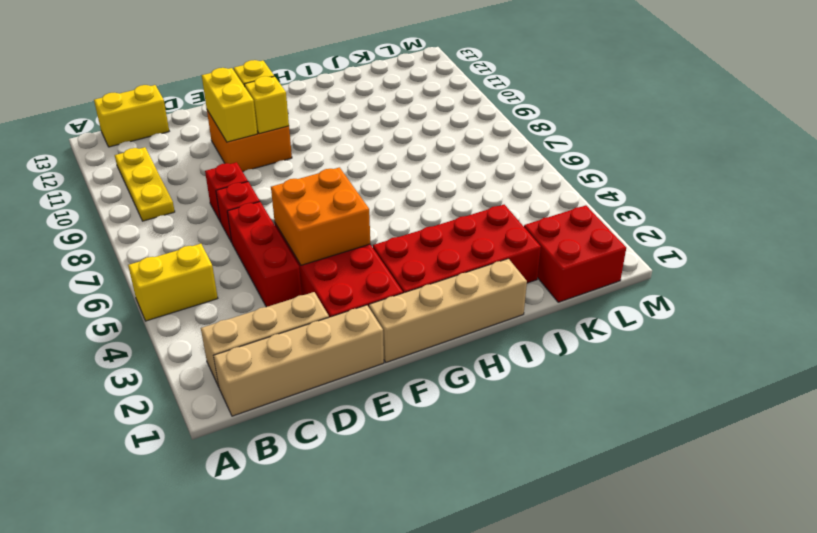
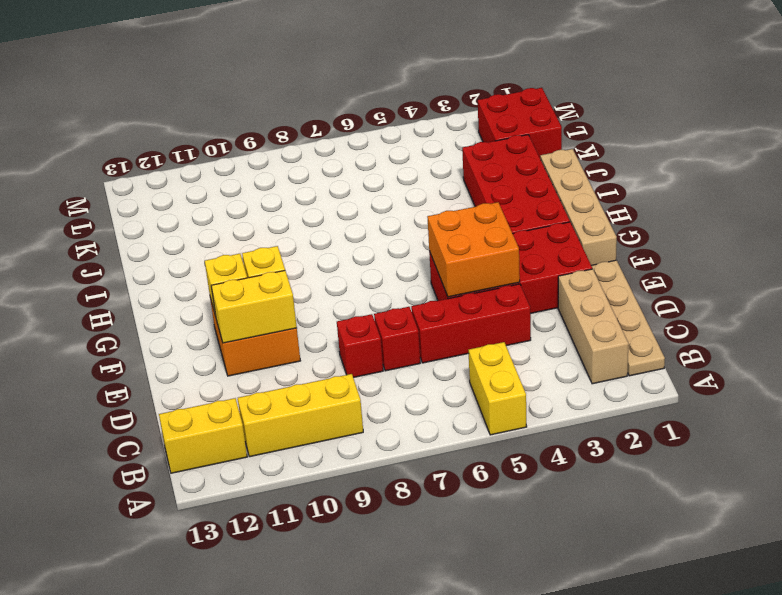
tan 1x4 brick [214,305,384,416] -> tan 1x4 plate [591,260,665,376]
yellow 1x3 plate [115,147,175,221] -> yellow 1x3 brick [238,374,363,457]
yellow 1x2 brick [94,85,169,147] -> yellow 1x2 brick turned to [159,398,247,473]

